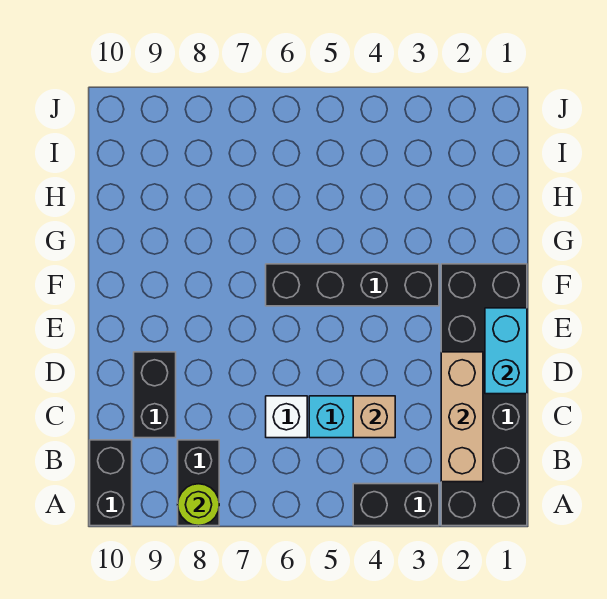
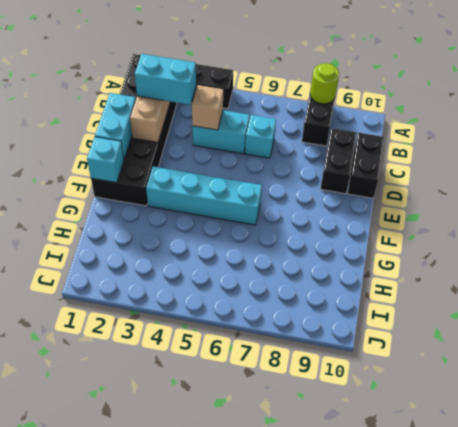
black 1x2 brick [90,440,132,526] -> black 1x2 brick moved to [347,133,384,198]
none -> cyan 1x2 brick [135,54,196,105]
white 1x1 brick [266,396,307,438] -> cyan 1x1 brick [245,115,276,158]
none -> cyan 1x1 brick [87,137,124,183]
black 1x4 brick [266,264,439,306] -> cyan 1x4 brick [146,166,262,225]

